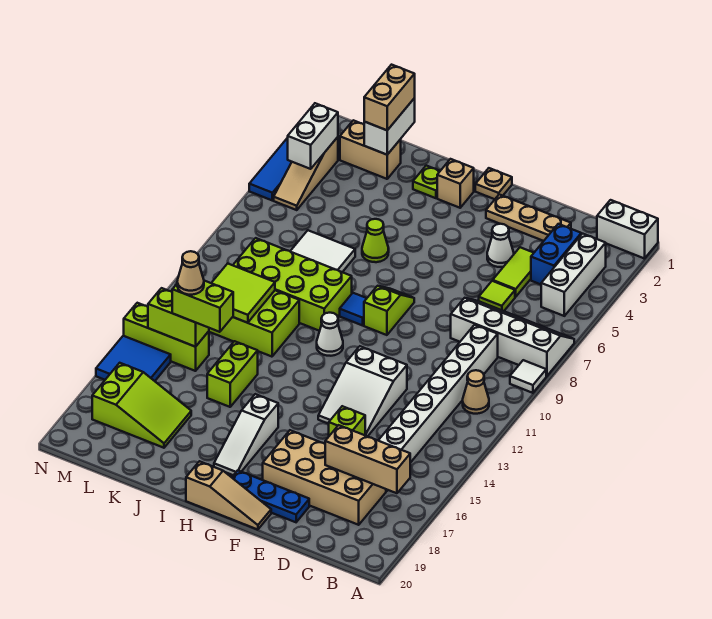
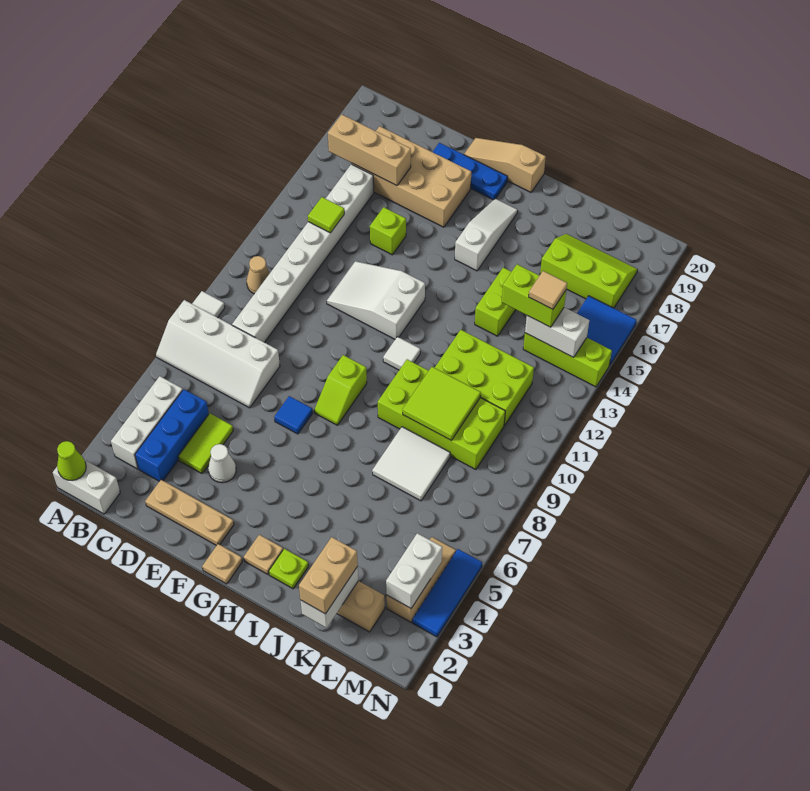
blue 1x2 brick [531,224,581,284] -> blue 1x3 brick [135,389,209,481]
lime 1x1 tile [479,281,515,311] -> lime 1x1 tile moved to [308,197,344,233]
white 2x3 slope [318,346,407,436] -> white 2x3 slope turned to [327,261,425,339]
tan 1x1 brick [437,159,474,208] -> tan 1x1 plate [244,535,283,574]
blue 1x1 tile [340,293,367,325] -> blue 1x1 tile moved to [274,396,312,434]
white 1x1 cone [317,313,343,356] -> white 1x1 tile [383,337,420,370]
lime 1x1 cone [362,219,389,262] -> lime 1x1 cone moved to [57,441,86,480]
lime 2x2 tile [212,263,275,323] -> lime 2x2 tile moved to [403,367,481,440]
lime 2x3 slope [92,363,191,448] -> lime 2x3 slope turned to [540,234,638,308]
lime 1x2 brick [148,288,209,347] -> white 1x2 brick [525,307,589,357]
tan 1x1 cone [177,251,204,295] -> tan 1x1 tile [529,271,567,309]

